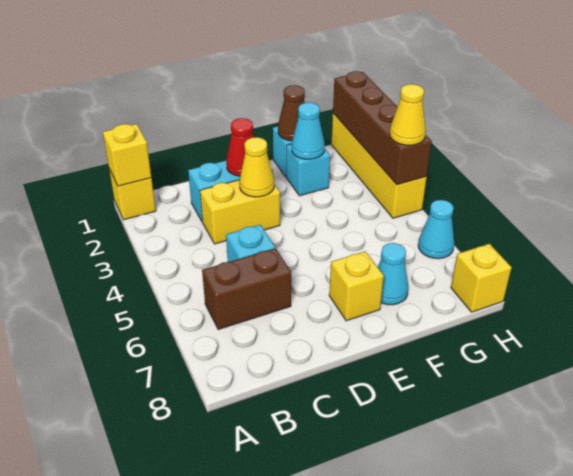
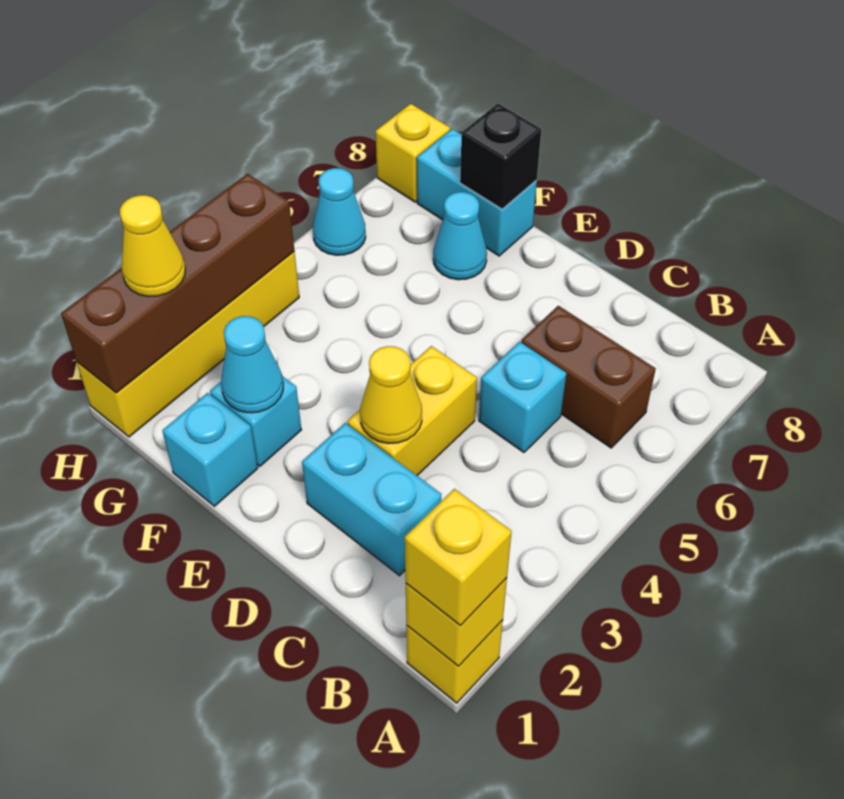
yellow 1x2 brick [200,180,280,244] -> yellow 1x2 brick turned to [348,346,477,475]
red 1x1 cone [226,118,254,176] -> none
yellow 1x1 brick [329,252,384,321] -> yellow 1x1 brick moved to [405,489,512,626]
brown 1x1 cone [278,85,305,141] -> none
none -> cyan 1x2 brick [417,129,537,256]
none -> black 1x1 brick [460,104,541,209]
yellow 1x1 cone [390,84,426,145] -> yellow 1x1 cone moved to [120,195,185,297]

